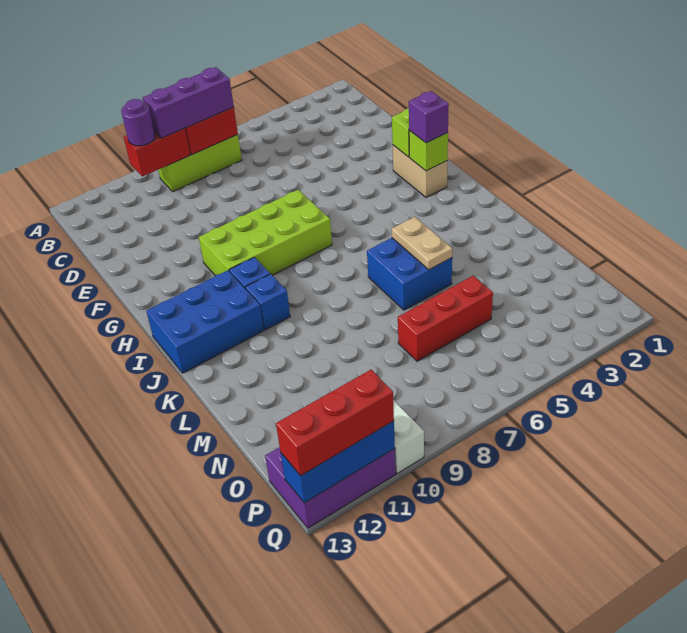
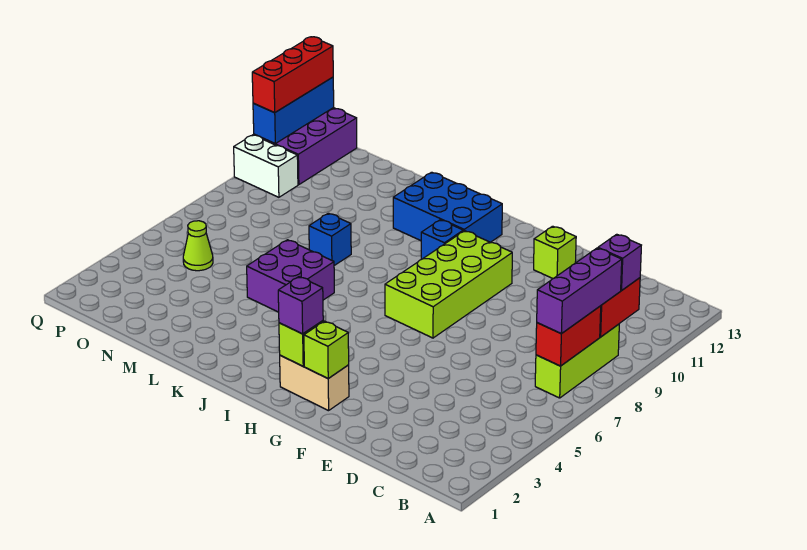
purple 1x1 round brick [121,99,155,146] -> purple 1x1 brick [598,234,641,290]
none -> lime 1x1 brick [534,226,576,279]
blue 2x3 brick [146,270,264,373] -> blue 2x3 brick turned to [393,172,502,242]
blue 1x1 brick [245,274,290,330] -> blue 1x1 brick moved to [309,213,351,266]
blue 2x2 brick [367,238,452,310] -> purple 2x2 brick [247,240,334,312]
tan 1x2 plate [392,217,452,270] -> none
red 1x3 brick [398,276,493,361] -> none
none -> lime 1x1 cone [183,221,213,271]

